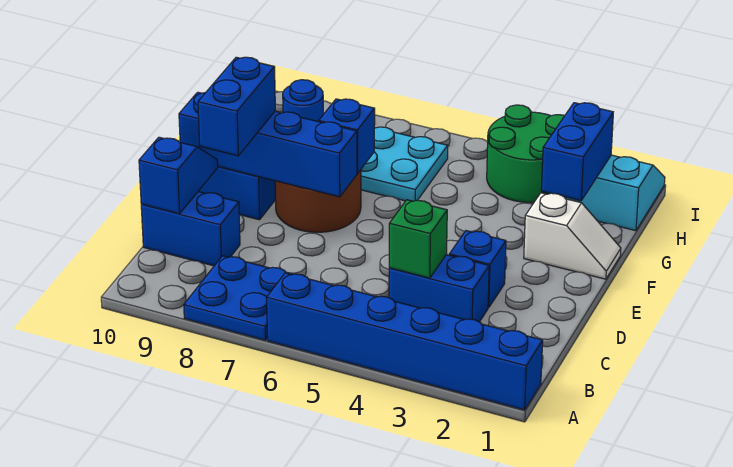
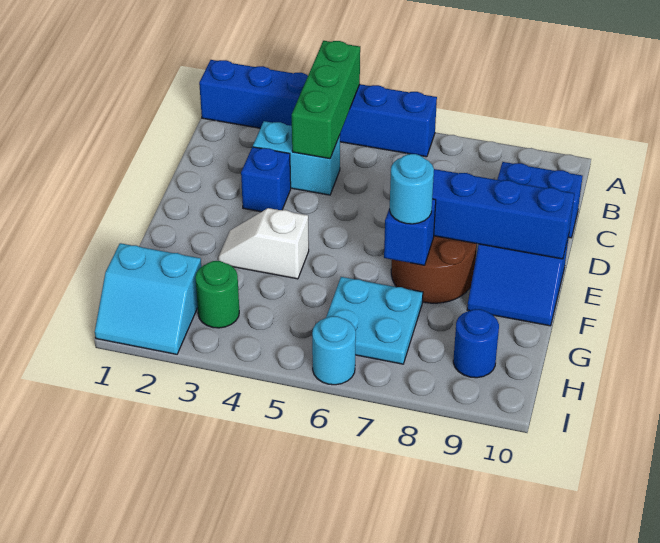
blue 2x2 plate [184,256,292,340] -> none
blue 1x2 brick [389,255,489,322] -> cyan 1x2 brick [253,121,340,195]
green 1x1 brick [389,200,447,278] -> green 1x3 brick [292,41,360,159]
blue 1x2 slope [139,137,218,214] -> none
blue 1x2 brick [198,57,275,156] -> none
white 1x2 slope [524,193,621,279] -> white 1x2 slope moved to [218,208,309,279]
none -> cyan 1x1 round brick [390,154,434,224]
blue 1x2 brick [541,103,613,201] -> none
green 2x2 round brick [487,105,564,203] -> green 1x1 round brick [195,261,239,328]
none -> cyan 1x1 round brick [312,316,356,385]

